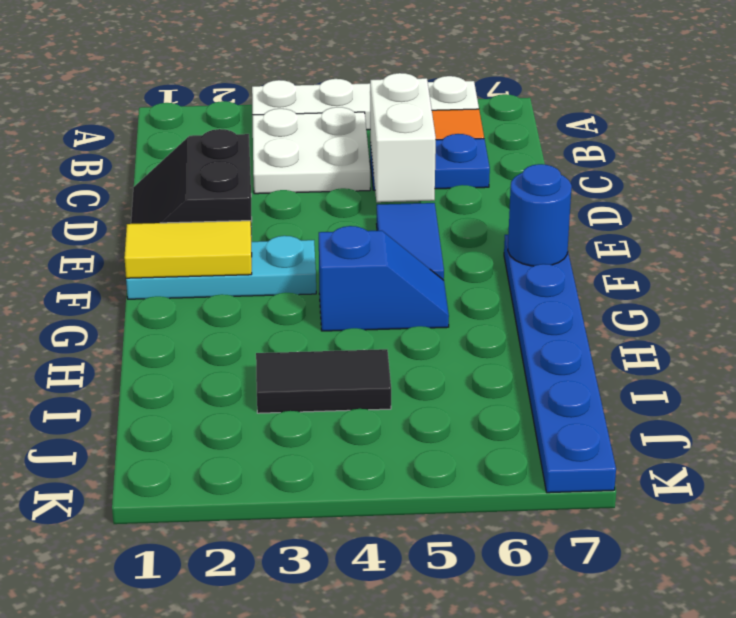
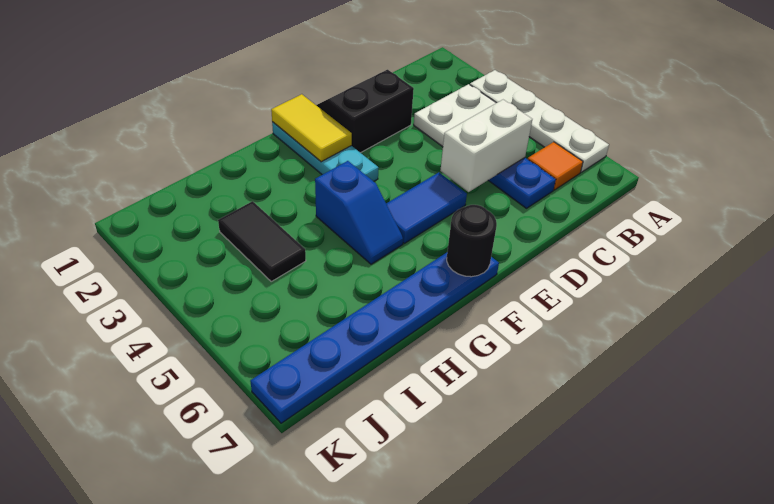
blue 1x1 round brick [508,164,572,266] -> black 1x1 round brick [447,205,497,277]

